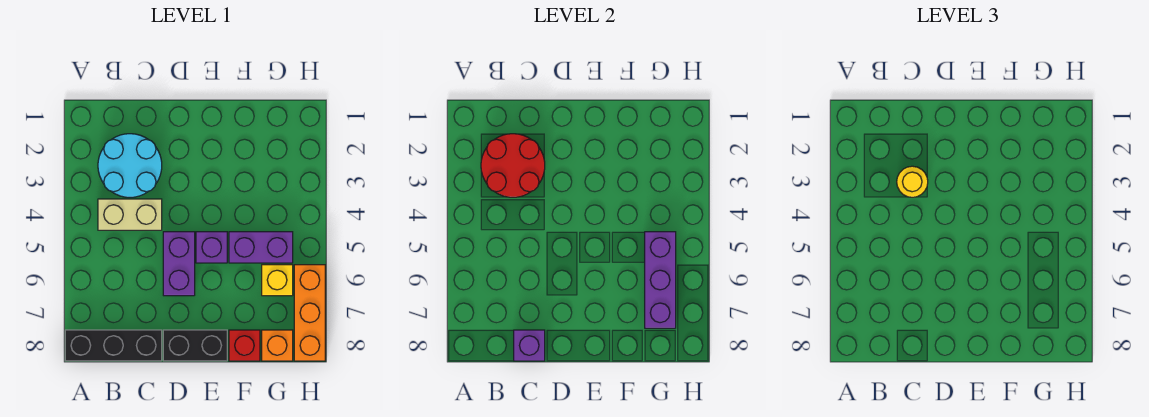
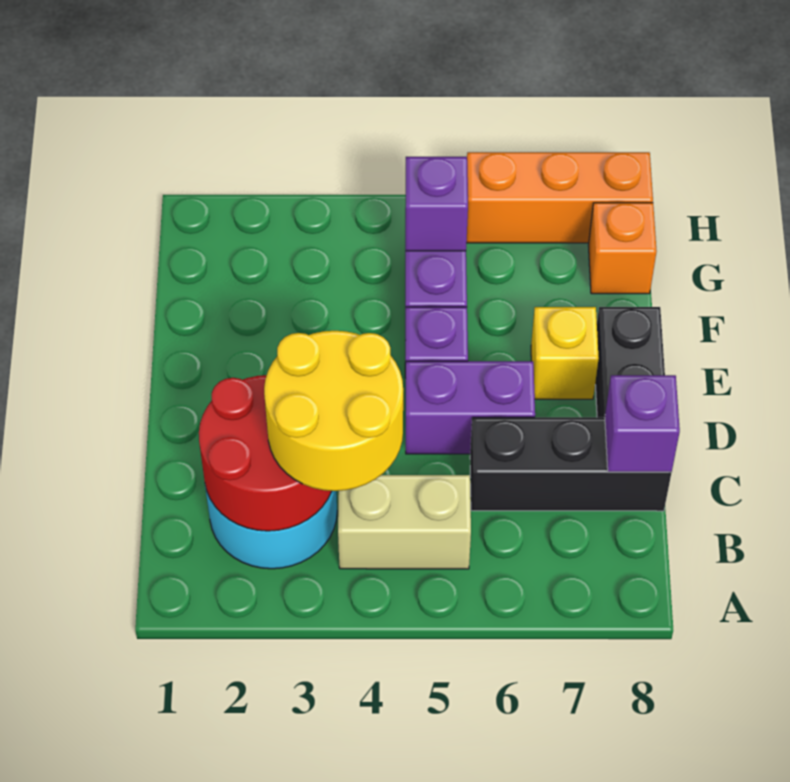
black 1x3 brick [65,330,162,361] -> black 1x3 brick turned to [470,417,672,511]
tan 1x2 brick [98,199,162,230] -> tan 1x2 brick turned to [338,475,471,569]
yellow 1x1 round brick [897,166,928,197] -> yellow 2x2 round brick [264,331,403,491]
red 1x1 brick [229,330,260,361] -> none
purple 1x3 brick [645,232,676,328] -> purple 1x1 brick [406,157,468,251]
yellow 1x1 brick [262,265,293,296] -> yellow 1x1 brick moved to [531,307,599,399]

